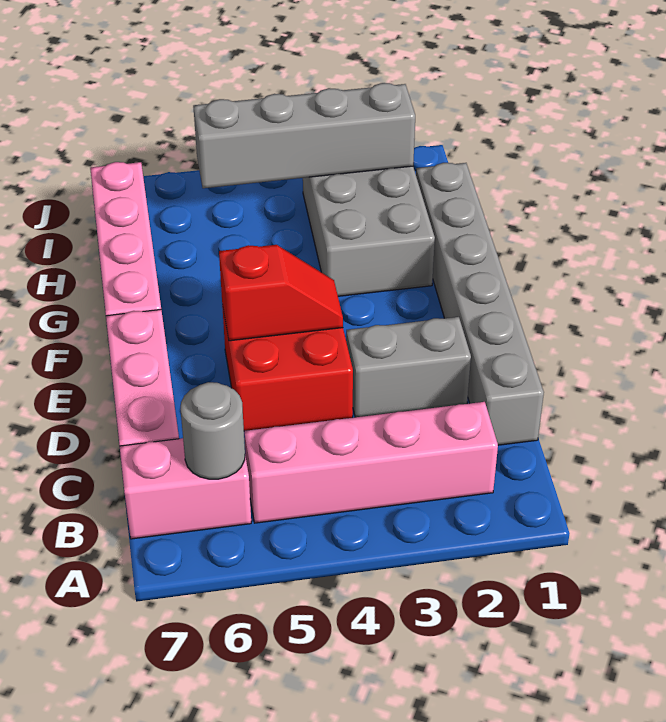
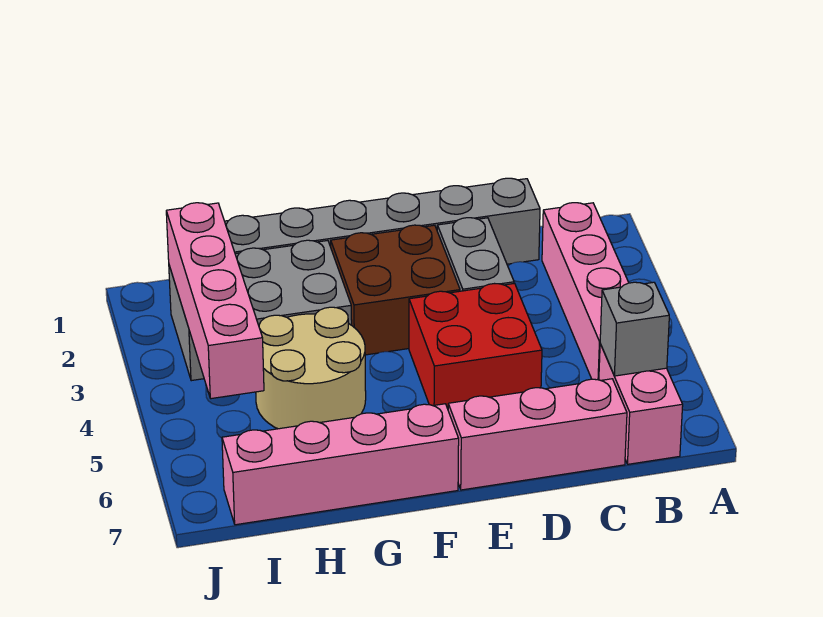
grey 1x1 round brick [180,382,245,479] -> grey 1x1 brick [600,282,669,376]
none -> brown 2x2 brick [331,225,460,355]
red 1x2 slope [219,245,343,341] -> none
none -> tan 2x2 round brick [256,307,366,429]
grey 1x4 brick [193,83,415,188] -> pink 1x4 brick [166,203,264,399]

